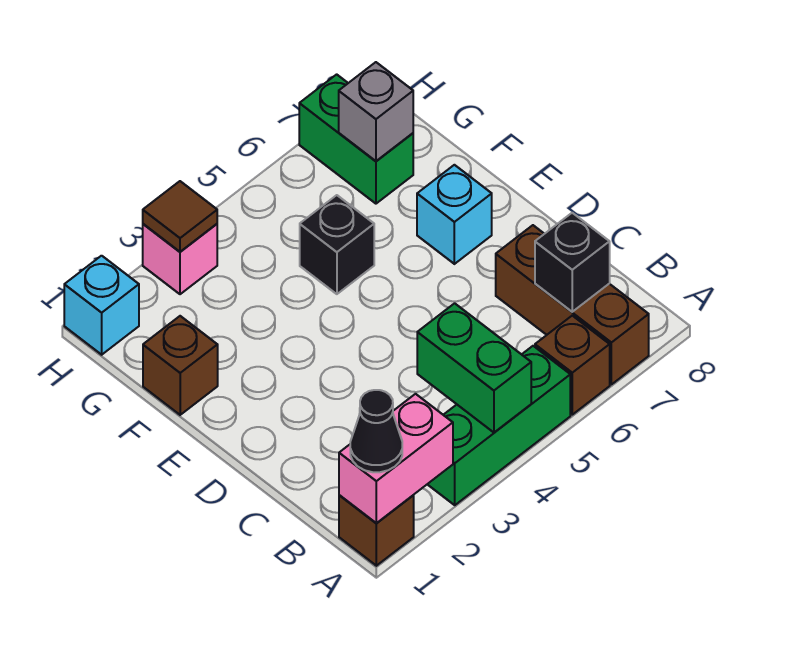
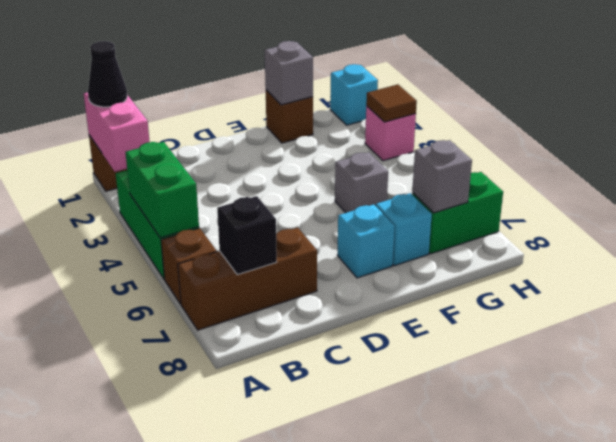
green 1x2 brick [417,303,531,432] -> green 1x2 brick turned to [125,142,199,238]
none -> grey 1x1 brick [265,41,313,105]
black 1x1 brick [300,195,374,294] -> grey 1x1 brick [335,152,388,213]
none -> cyan 1x1 brick [376,193,432,266]

